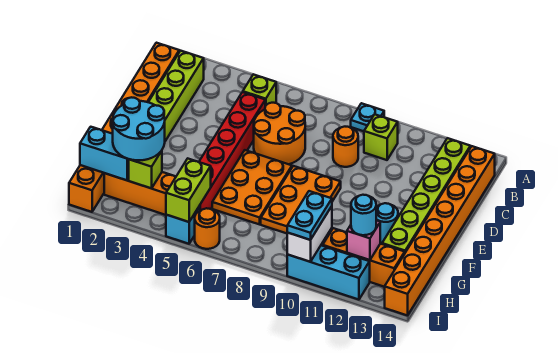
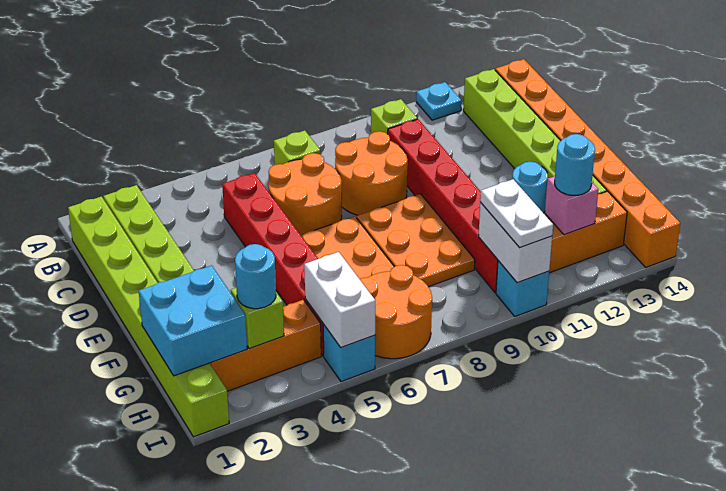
cyan 1x1 plate [351,103,384,131] -> cyan 1x1 plate moved to [416,82,462,120]
orange 1x8 brick [69,43,180,212] -> lime 1x8 brick [68,197,229,437]
lime 1x1 brick [243,74,276,106] -> lime 1x1 brick moved to [274,130,321,165]
orange 1x1 round brick [333,127,358,167] -> orange 2x2 round brick [335,131,408,215]
none -> red 1x6 brick [388,119,498,293]
cyan 2x2 round brick [113,97,165,160] -> cyan 1x1 round brick [235,244,276,309]
cyan 1x2 brick [80,127,129,180] -> cyan 2x2 brick [139,265,247,376]
lime 1x2 brick [166,159,211,222] -> white 1x2 brick [304,252,375,348]
cyan 1x2 plate [287,191,332,240] -> white 1x2 plate [480,179,553,248]
orange 1x1 round brick [195,208,220,249] -> orange 2x2 round brick [360,265,432,359]
cyan 1x3 brick [287,245,370,300] -> cyan 1x1 brick [496,261,549,316]

